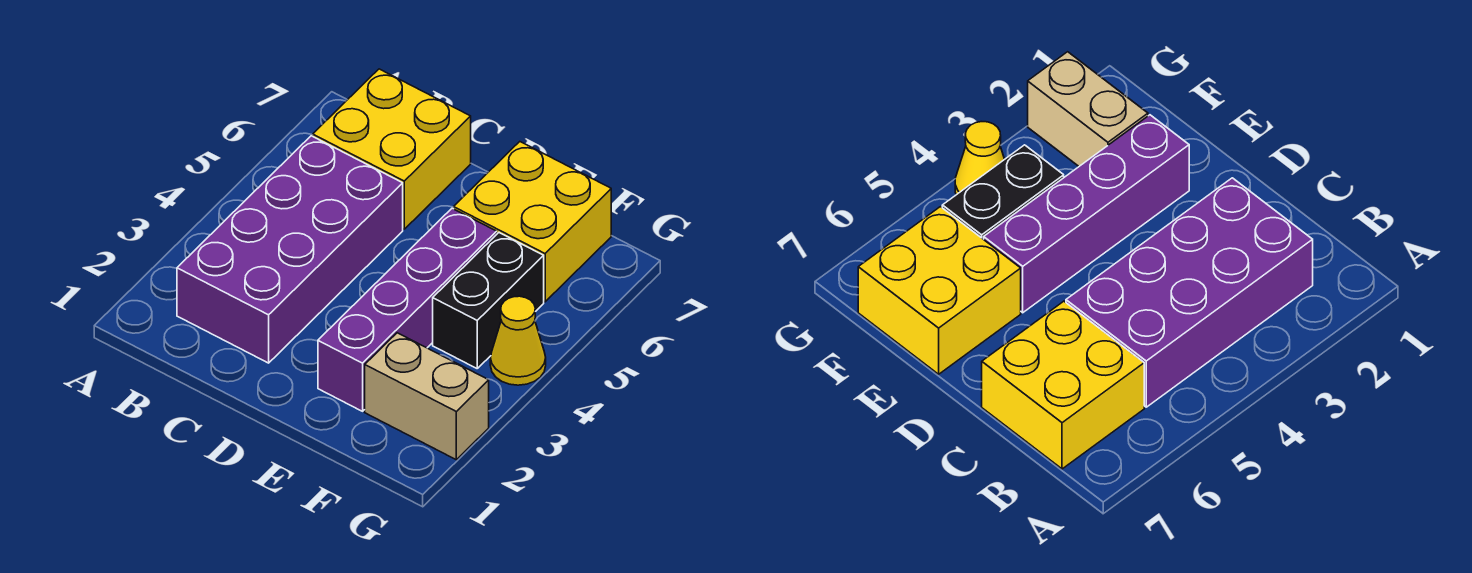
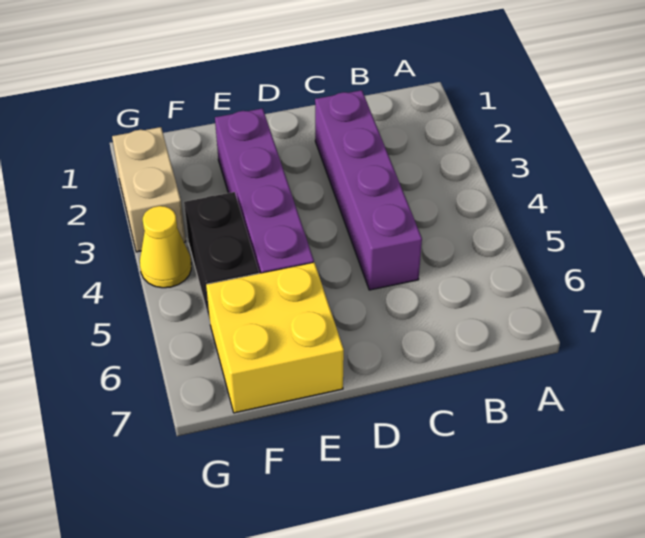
purple 2x4 brick [177,136,403,363] -> purple 1x4 brick [315,90,422,290]
yellow 2x2 brick [313,69,471,229] -> none
tan 1x2 brick [365,333,489,460] -> tan 1x2 brick turned to [112,127,186,252]

